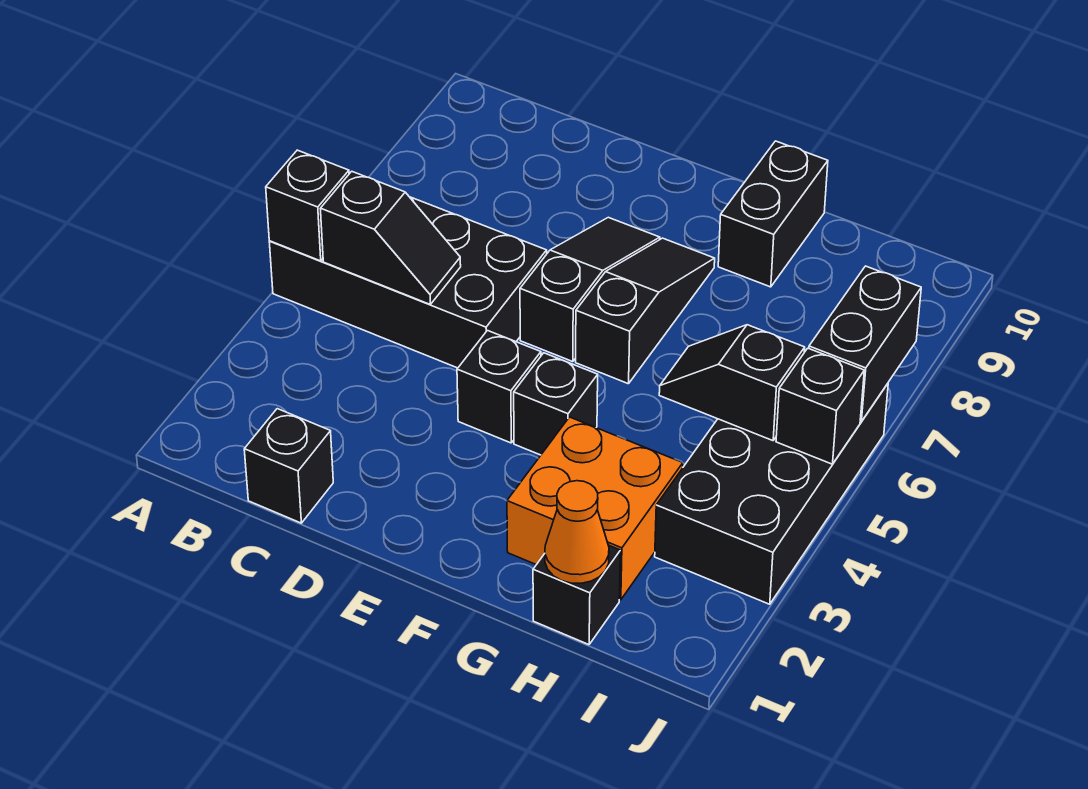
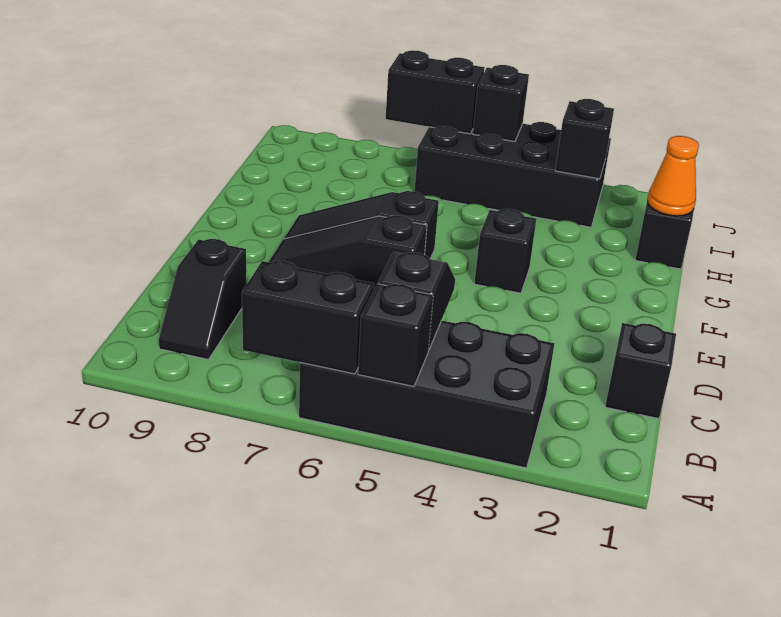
black 2x4 brick [269,173,547,368] -> black 2x4 brick turned to [299,321,554,468]
black 1x1 brick [457,331,541,443] -> black 1x1 brick moved to [555,99,614,179]
orange 2x2 brick [507,417,683,600] -> none
black 1x2 brick [718,141,828,287] -> black 1x2 brick moved to [242,261,374,374]
black 1x2 slope [659,325,805,441] -> black 1x2 slope moved to [159,239,247,360]

